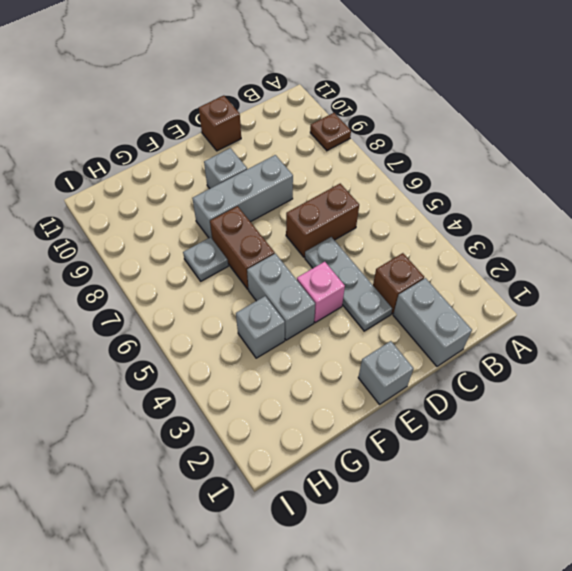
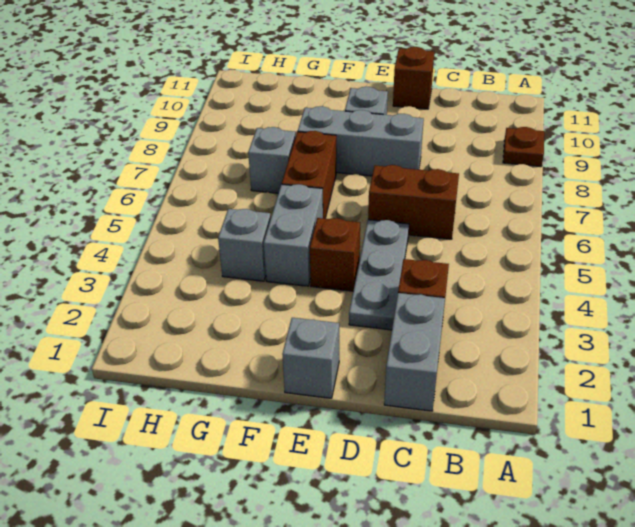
pink 1x1 brick [297,262,345,323] -> brown 1x1 brick [310,218,360,291]
grey 1x1 plate [183,237,228,281] -> grey 1x1 brick [248,127,296,193]

